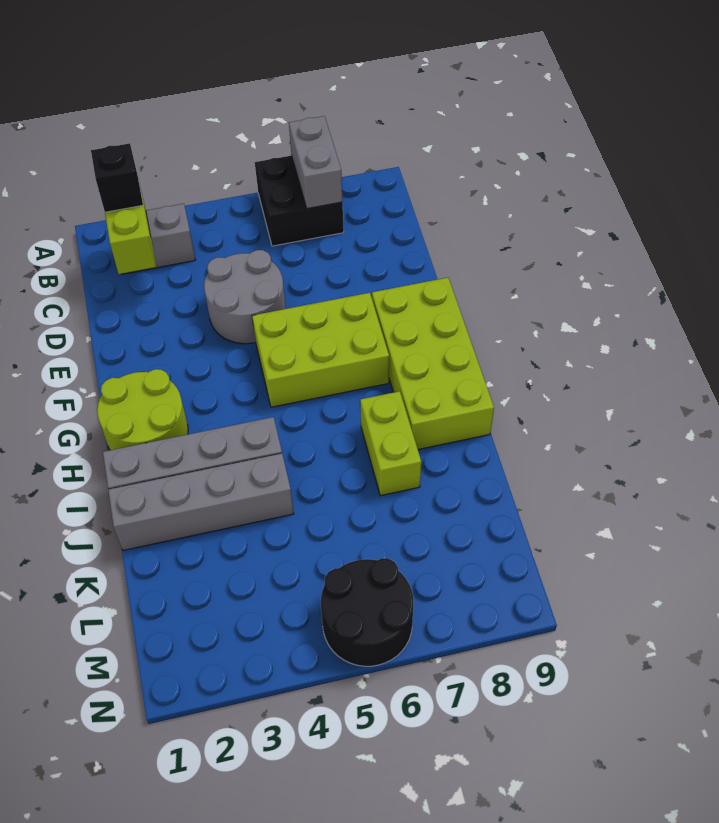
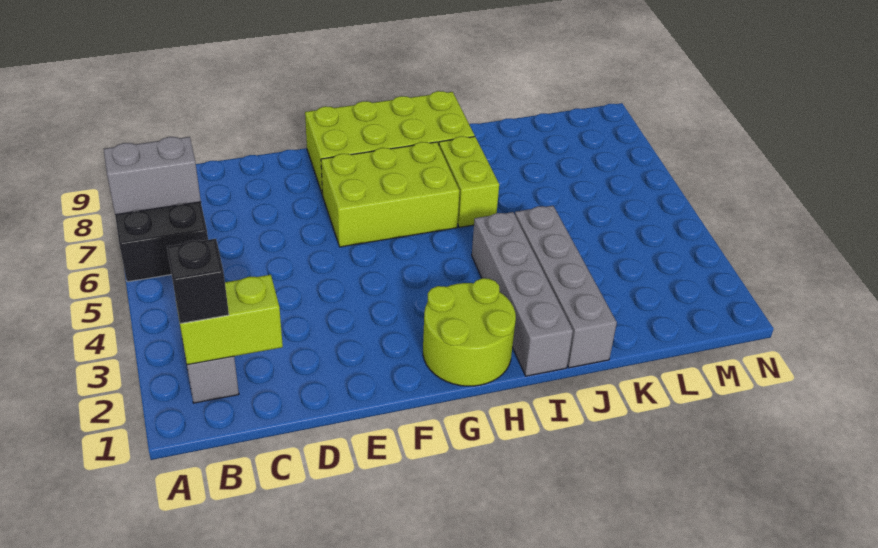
grey 2x2 round brick [204,250,286,344] -> none
lime 2x3 brick [252,293,389,407] -> lime 2x3 brick turned to [321,142,460,247]
lime 1x2 brick [360,391,421,496] -> lime 1x2 brick turned to [439,136,499,228]
black 2x2 round brick [321,558,414,666] -> none

